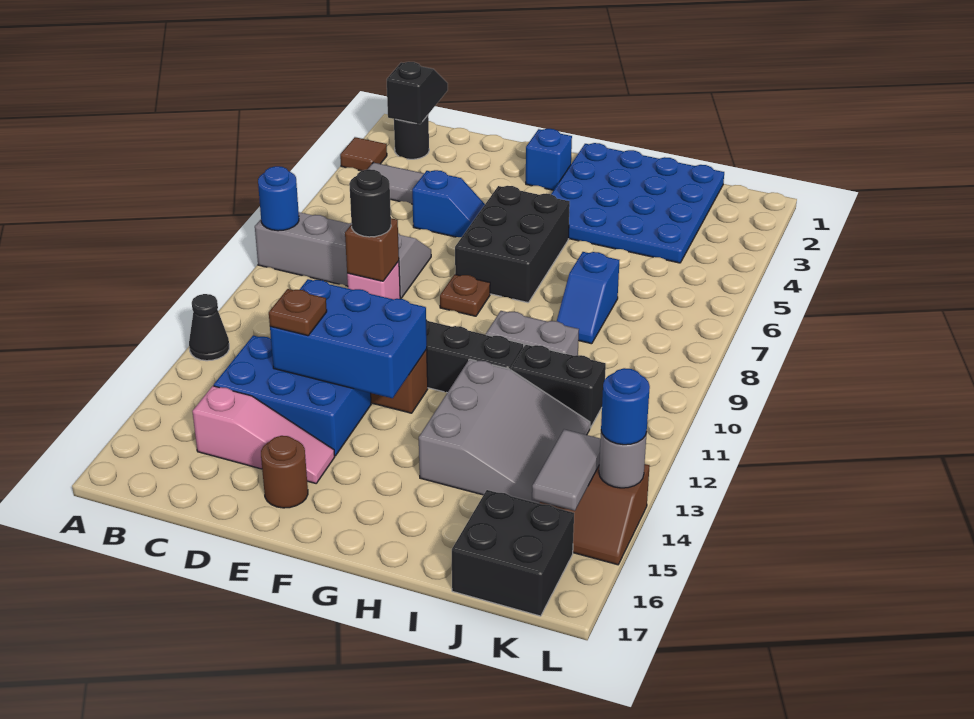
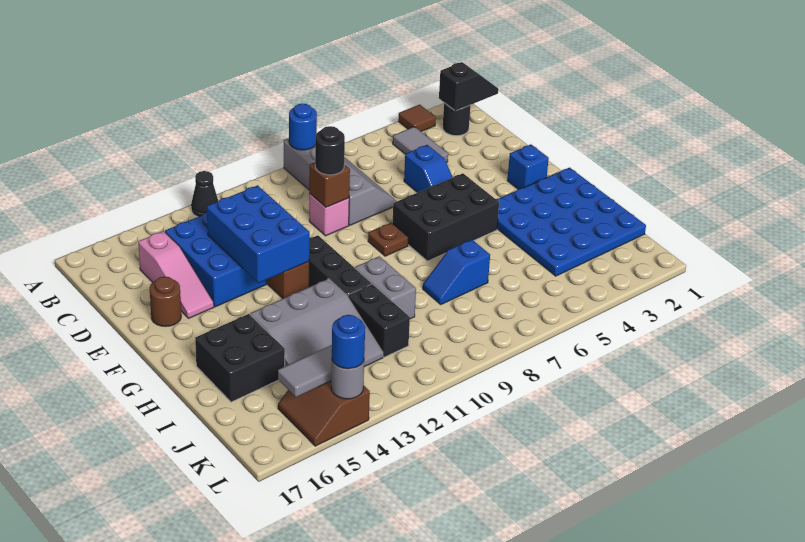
brown 1x1 plate [269,289,327,336] -> none
black 2x2 brick [452,490,574,616] -> black 2x2 brick moved to [195,314,285,402]

